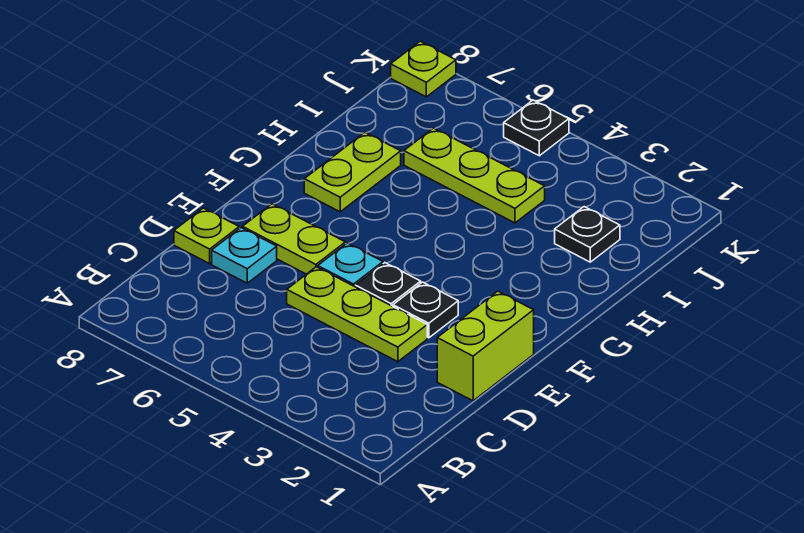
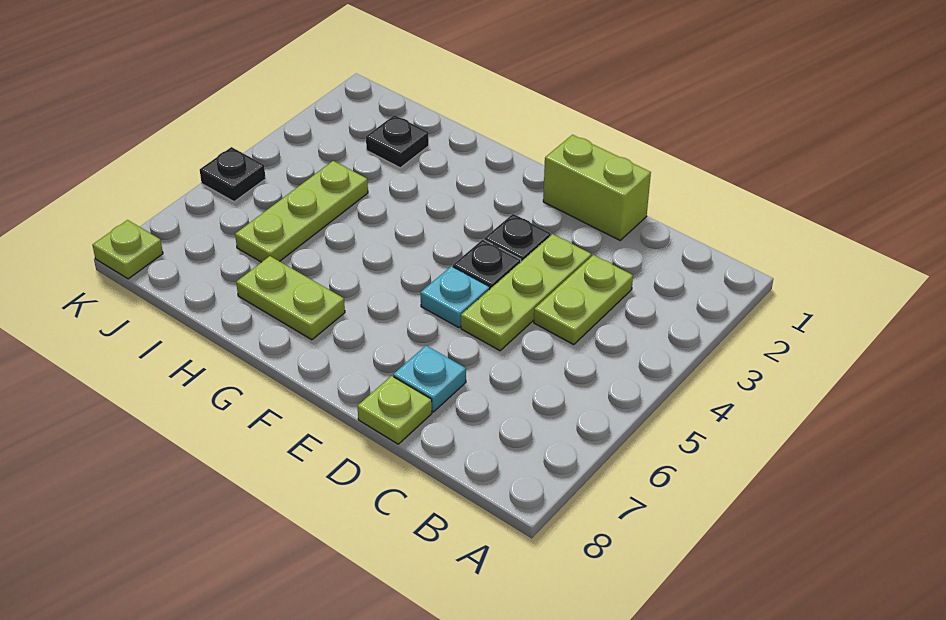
lime 1x2 plate [242,204,345,274] -> lime 1x2 plate moved to [534,255,633,345]

